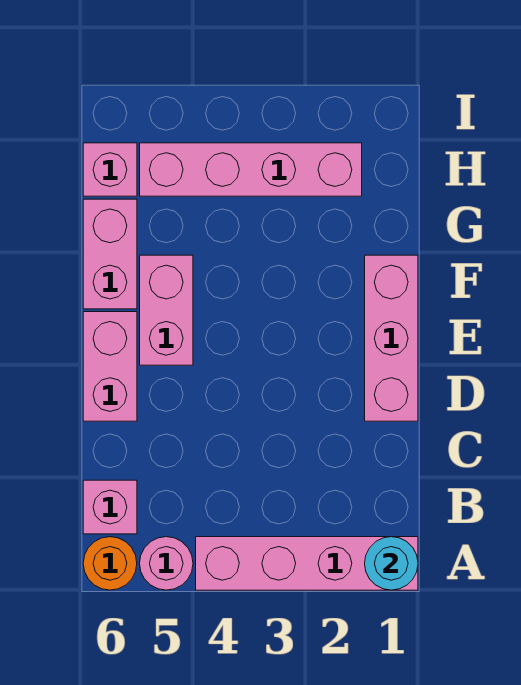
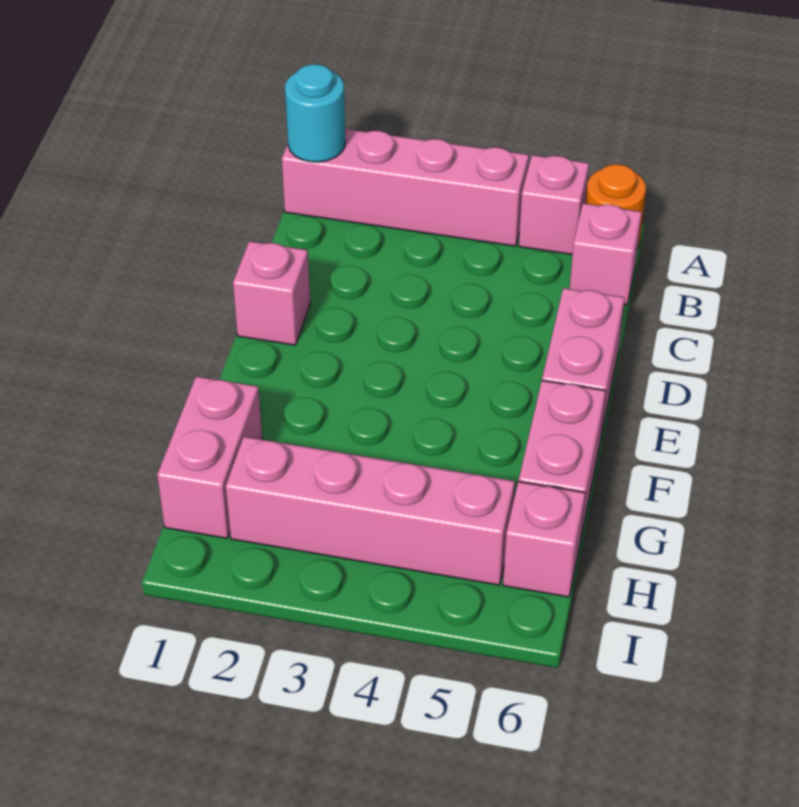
pink 1x1 round brick [140,537,193,590] -> pink 1x1 brick [519,155,589,255]
pink 1x3 brick [365,255,418,421] -> pink 1x1 brick [233,241,310,345]
pink 1x2 brick [140,255,193,365] -> pink 1x2 brick moved to [157,376,262,538]

